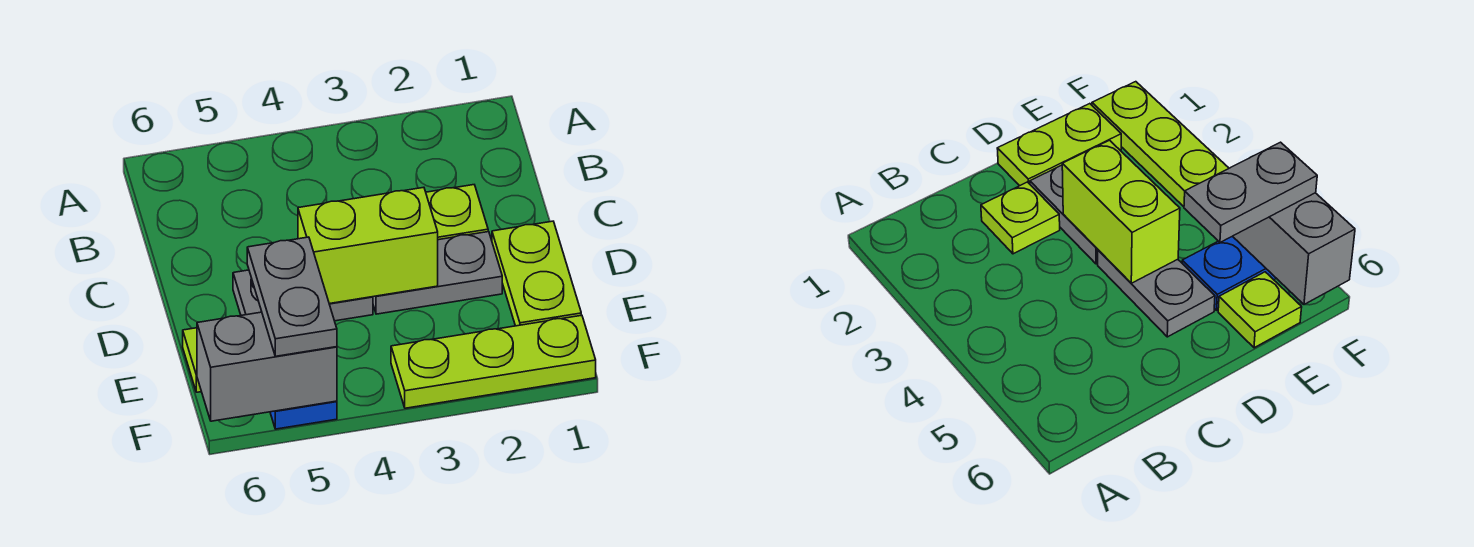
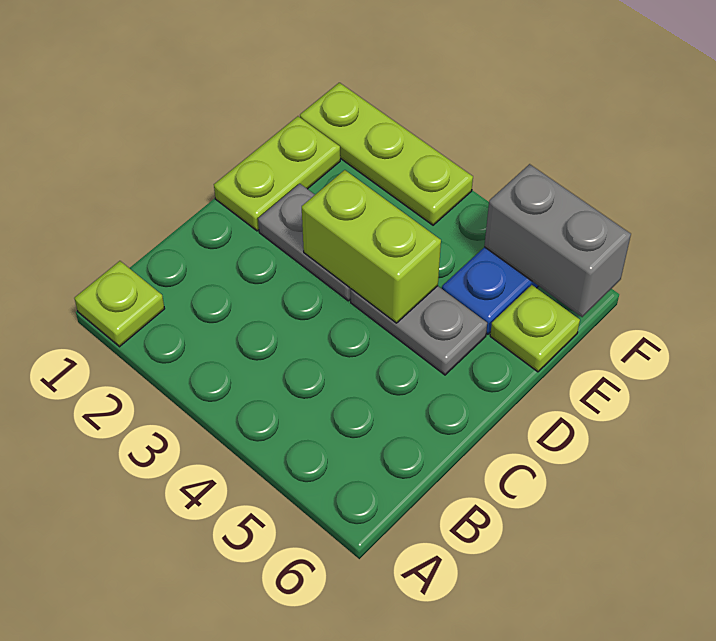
lime 1x1 plate [426,185,488,240] -> lime 1x1 plate moved to [74,261,165,347]
grey 1x2 plate [247,237,337,356] -> none

